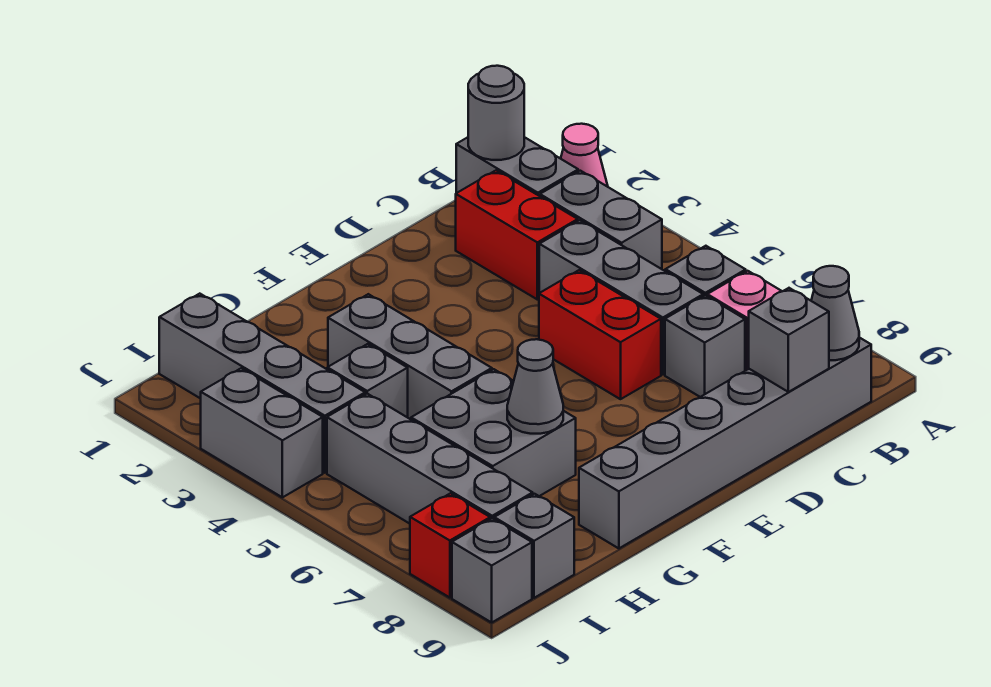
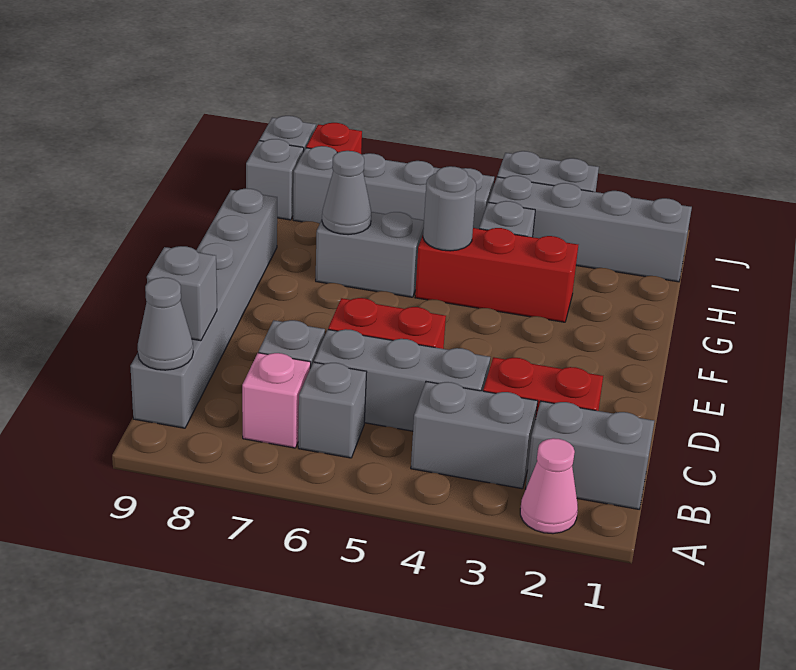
grey 1x1 round brick [468,66,524,160] -> grey 1x1 round brick moved to [423,166,476,251]
grey 1x3 brick [328,294,492,419] -> red 1x3 brick [415,228,578,322]
grey 2x2 brick [411,369,576,496] -> grey 1x2 brick [316,212,424,297]

